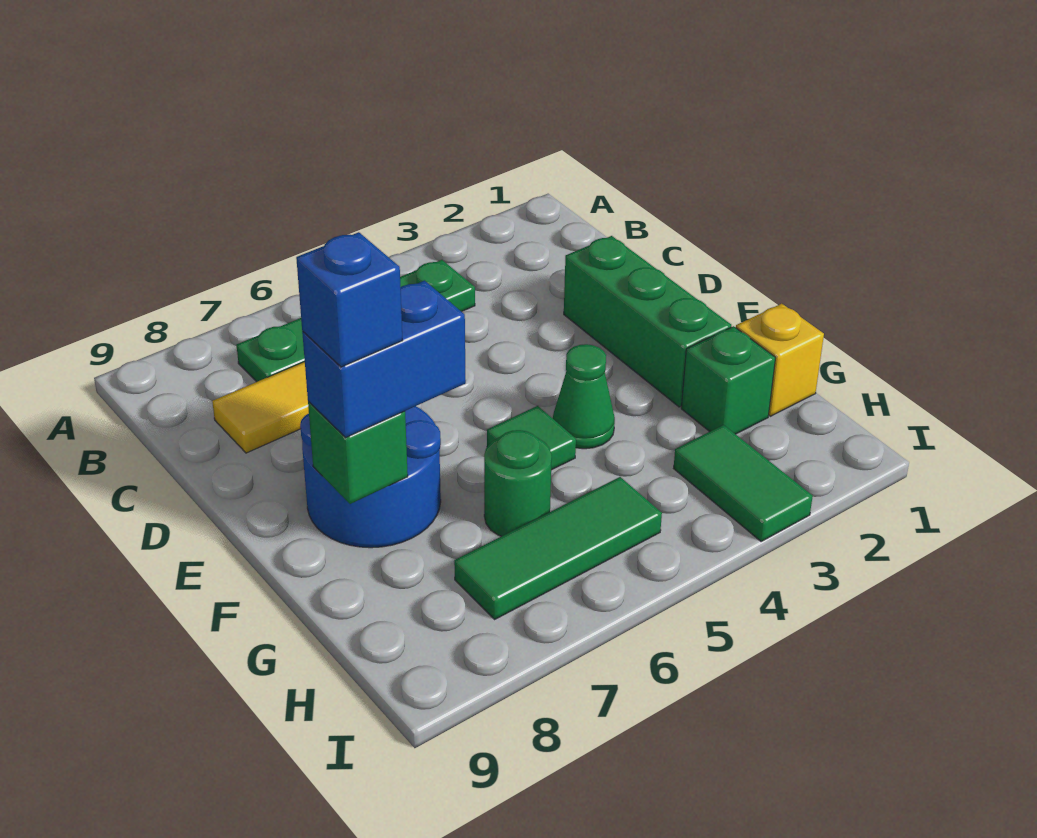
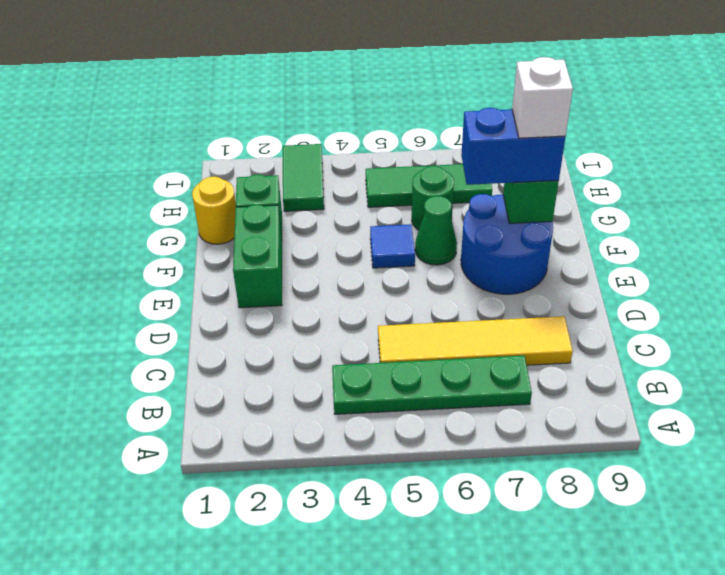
green 1x3 brick [564,236,731,407] -> green 1x2 brick [233,205,282,308]
green 1x1 cone [553,344,615,449] -> green 1x1 cone moved to [415,196,457,265]
green 1x1 tile [487,406,576,470] -> blue 1x1 tile [370,224,415,268]
blue 1x1 brick [296,232,402,367] -> white 1x1 brick [512,57,573,138]
yellow 1x1 brick [736,304,824,416] -> yellow 1x1 round brick [192,177,236,244]

